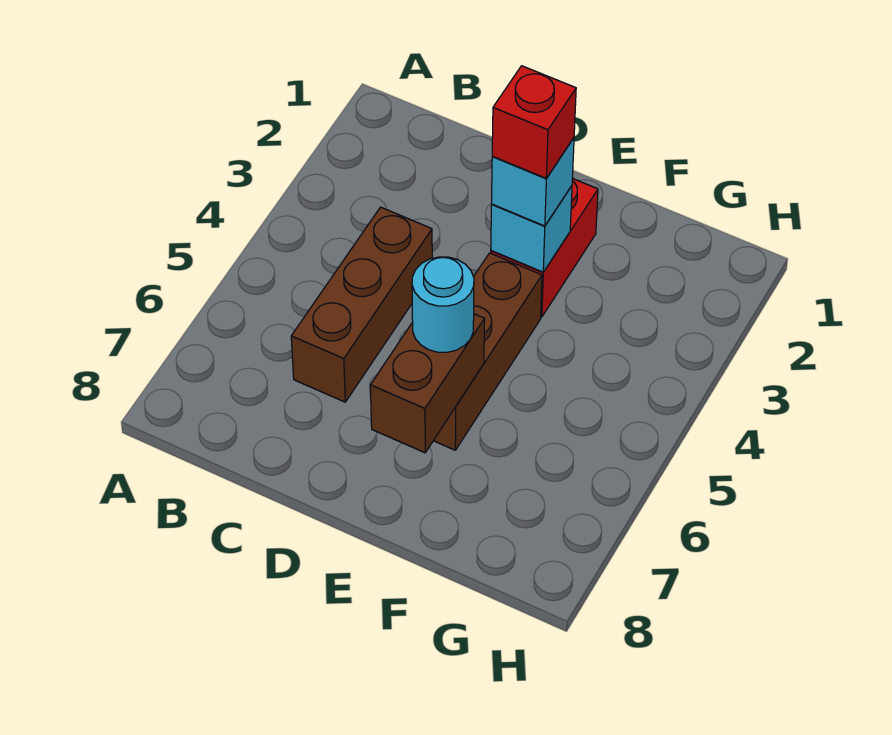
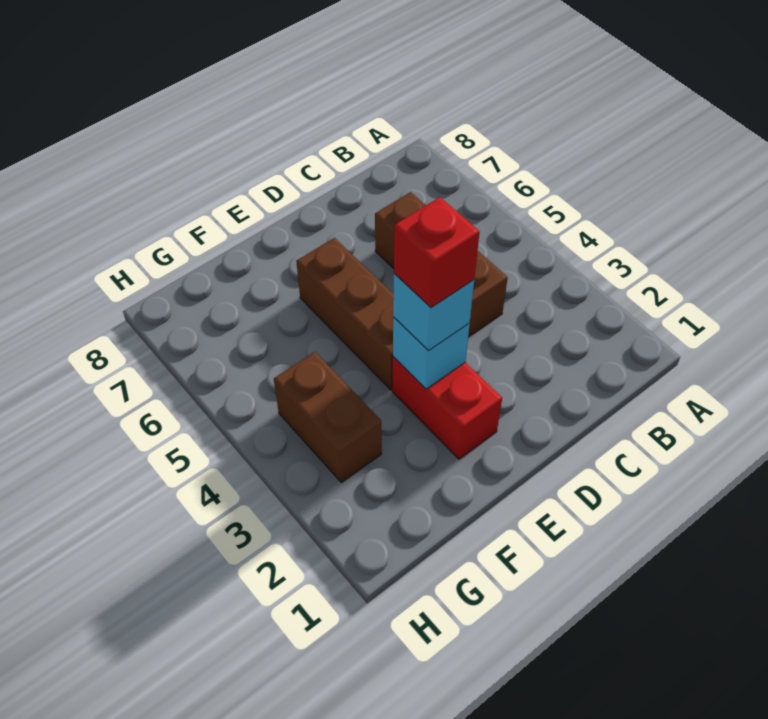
brown 1x2 brick [370,314,485,453] -> brown 1x2 brick moved to [274,352,382,483]
cyan 1x1 round brick [412,257,474,352] -> none

